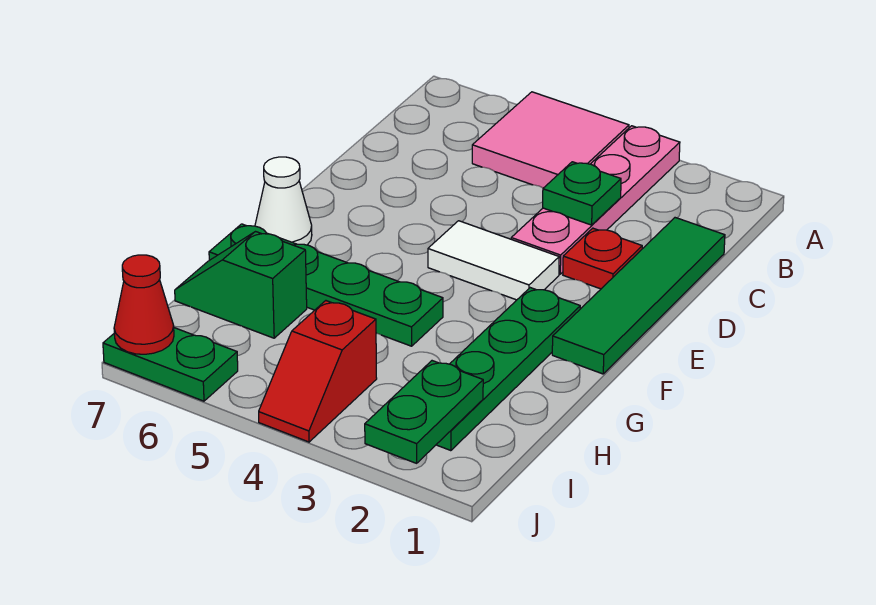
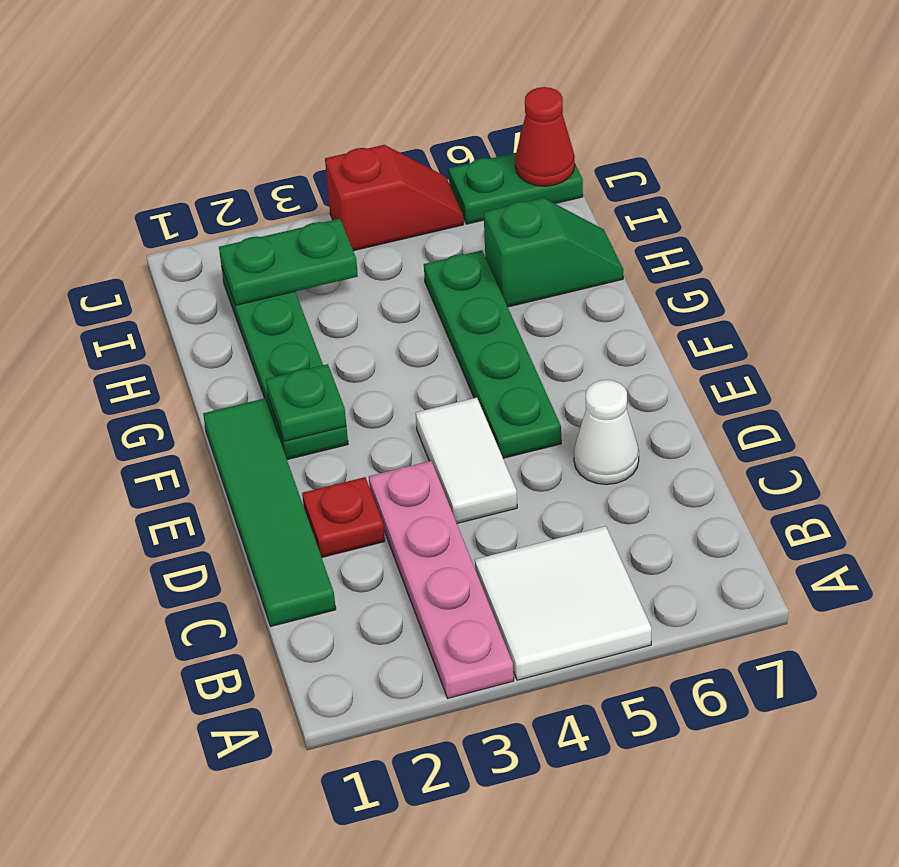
pink 2x2 tile [472,92,629,188] -> white 2x2 tile [475,526,652,680]
green 1x1 plate [543,162,621,225] -> green 1x1 plate moved to [266,364,346,441]
white 1x2 tile [428,221,559,300] -> white 1x2 tile turned to [416,398,517,523]
white 1x1 cone [255,157,312,245] -> white 1x1 cone moved to [574,380,639,485]
green 1x4 plate [209,224,443,346] -> green 1x4 plate turned to [424,250,561,458]
green 1x2 plate [365,361,483,463] -> green 1x2 plate turned to [219,219,358,305]
red 1x2 slope [259,301,377,442] -> red 1x2 slope turned to [325,145,464,251]

